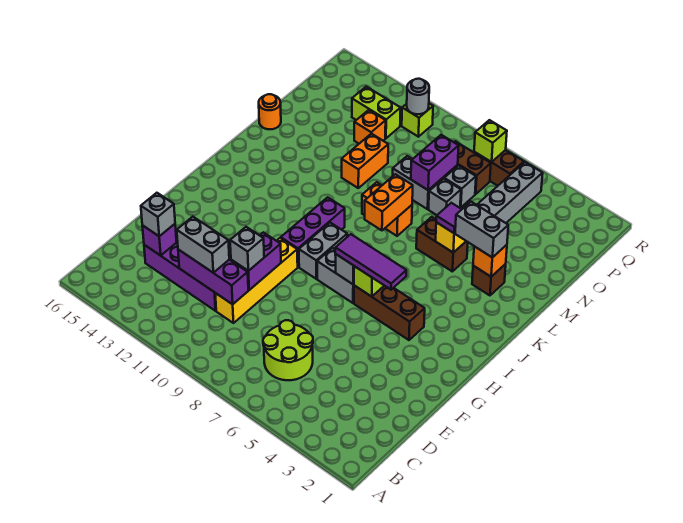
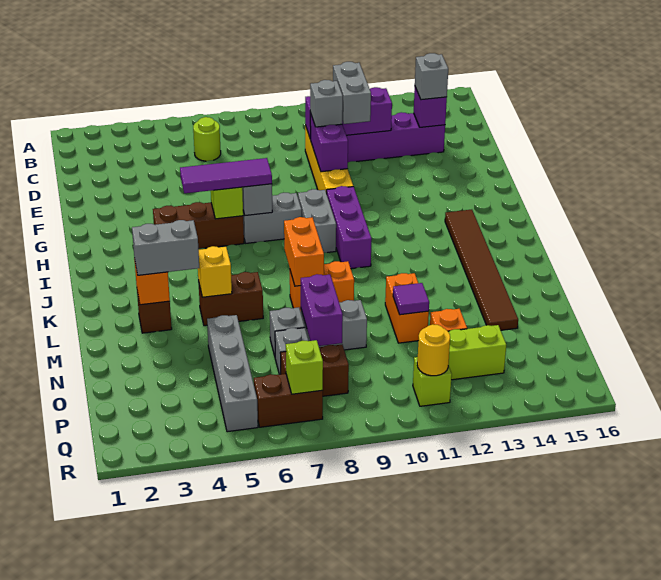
lime 2x2 round brick [263,320,313,380] -> lime 1x1 round brick [193,117,221,161]
grey 1x2 brick [177,217,229,273] -> grey 1x2 brick turned to [333,62,371,124]
none -> brown 1x6 tile [445,210,518,330]
purple 1x1 tile [436,203,462,233] -> purple 1x1 tile moved to [393,283,429,315]
orange 1x1 round brick [259,94,281,129] -> none
grey 1x1 round brick [407,79,429,114] -> yellow 1x1 round brick [417,324,450,376]

